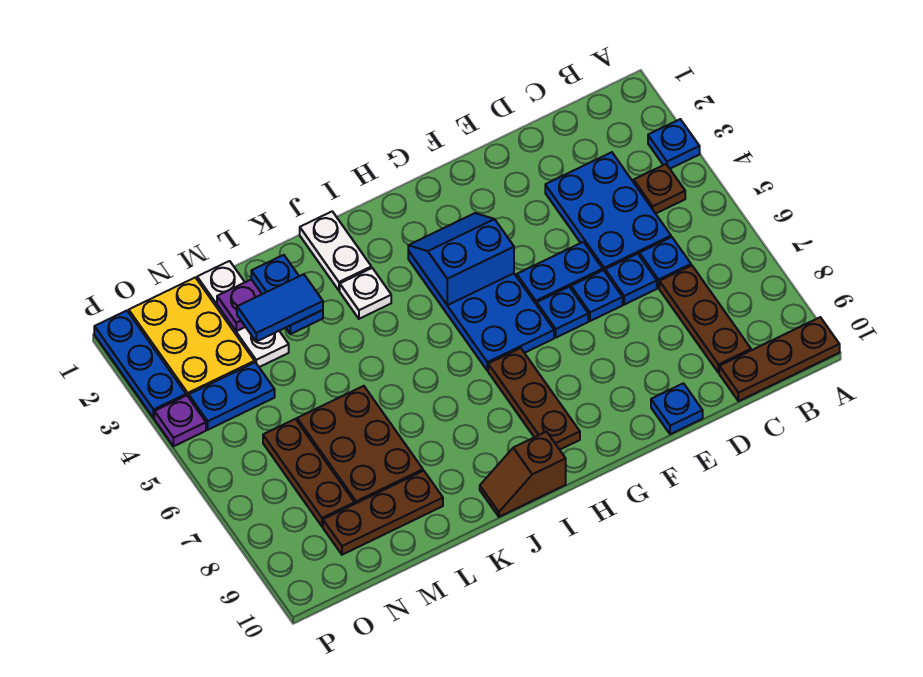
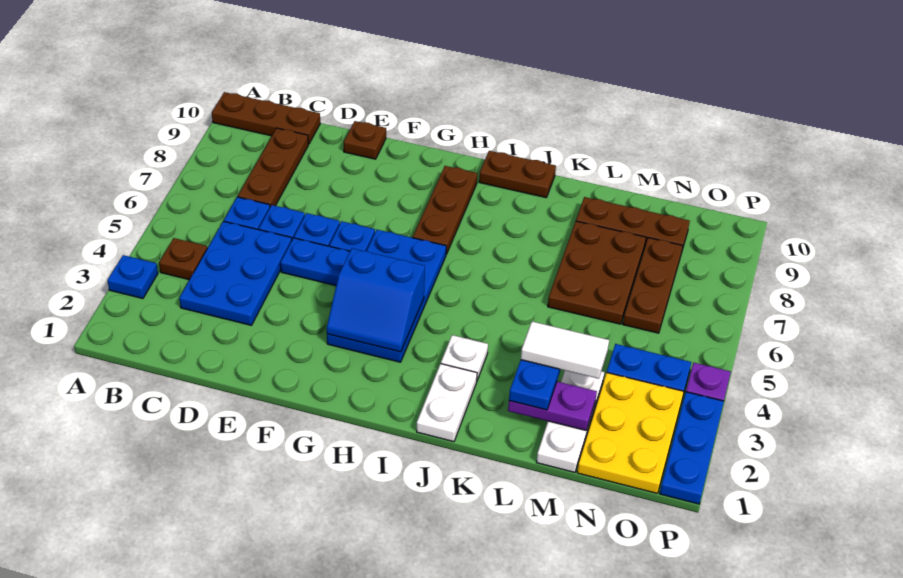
blue 1x1 plate [651,383,703,434] -> brown 1x1 plate [344,121,386,159]
brown 1x2 slope [480,432,566,517] -> brown 1x2 plate [479,151,556,198]
blue 1x2 tile [237,274,323,342] -> white 1x2 tile [521,321,609,379]

